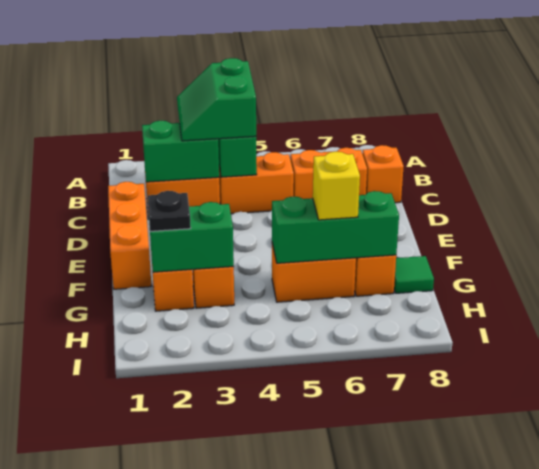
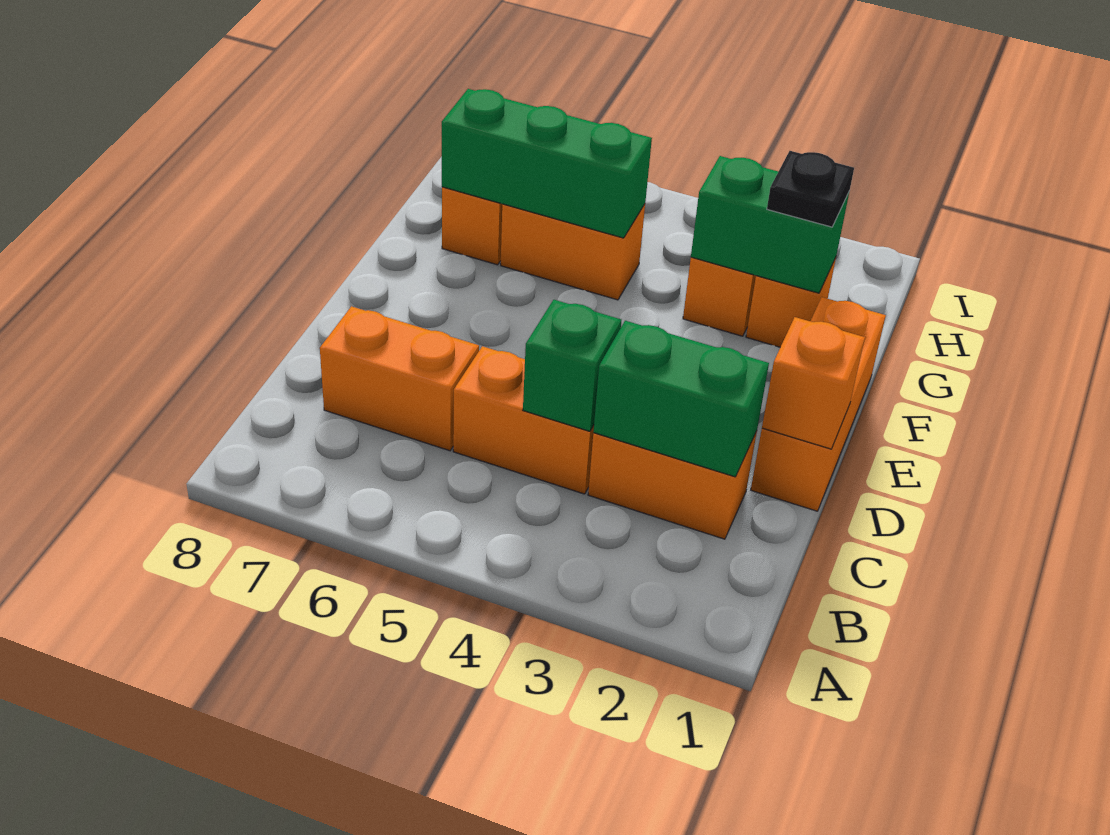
green 2x2 slope [177,58,256,141] -> none
orange 1x1 brick [362,145,404,203] -> orange 1x1 brick moved to [762,317,865,449]
yellow 1x1 brick [313,151,360,220] -> none
green 1x1 tile [394,256,434,293] -> none

